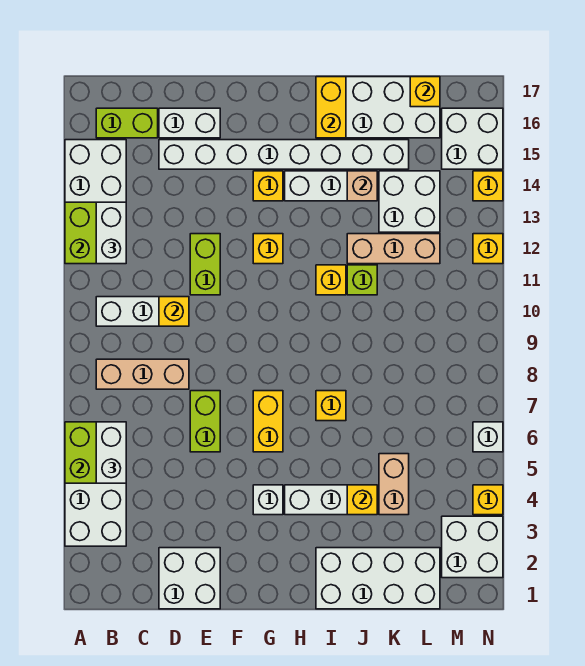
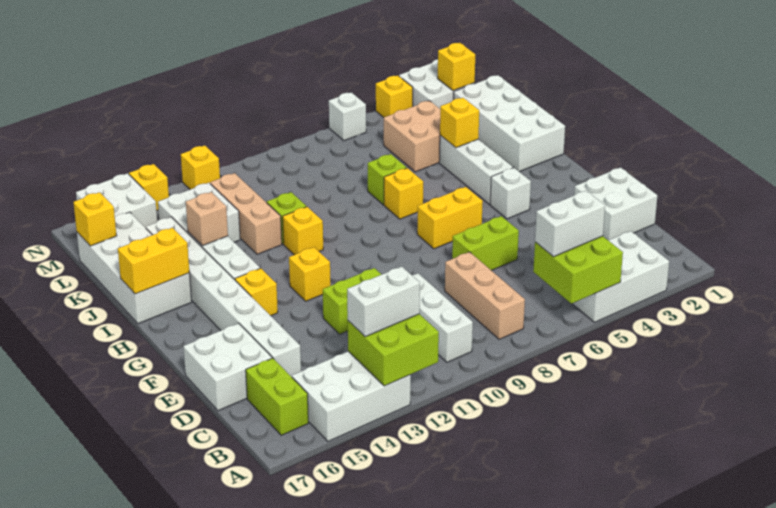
yellow 1x1 brick [159,297,189,326] -> yellow 1x1 brick moved to [438,43,475,91]
white 1x2 brick [159,108,220,138] -> white 2x2 brick [183,323,272,411]
none -> lime 1x1 brick [368,154,407,205]
tan 1x2 brick [379,454,409,515] -> tan 2x2 brick [384,101,440,172]

